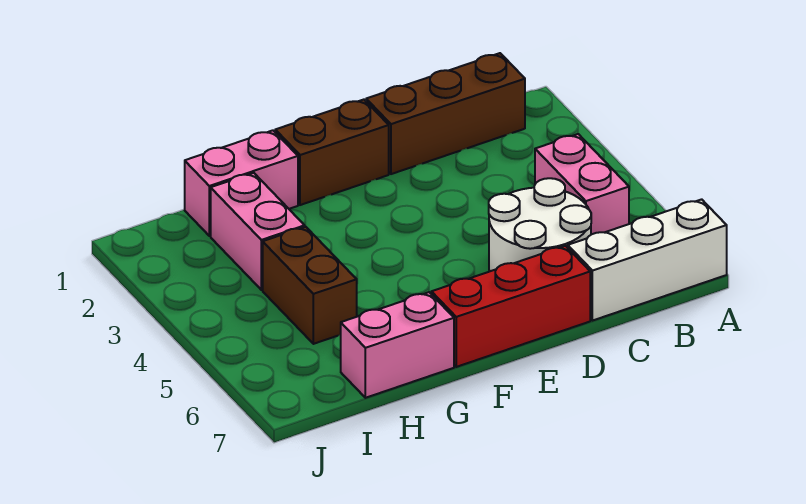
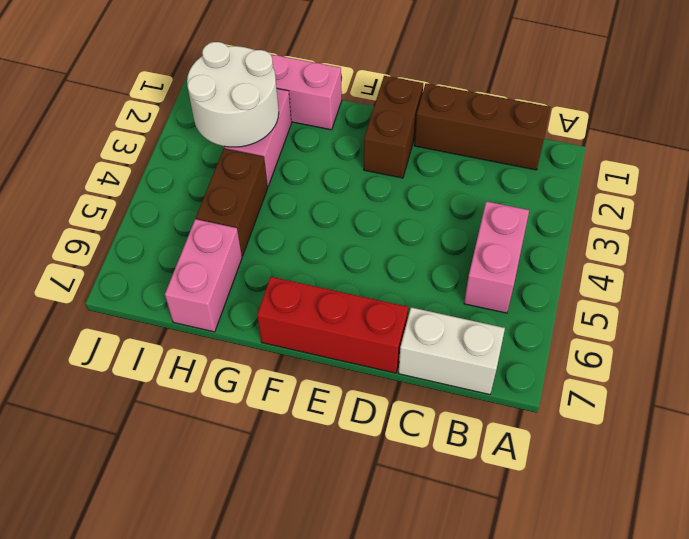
white 1x3 brick [568,199,727,321] -> white 1x2 brick [398,307,505,395]
white 2x2 round brick [489,178,591,271] -> white 2x2 round brick moved to [187,42,279,147]
brown 1x2 brick [275,100,389,205] -> brown 1x2 brick turned to [364,76,423,178]
pink 1x2 brick [341,292,454,398] -> pink 1x2 brick turned to [165,219,242,332]

